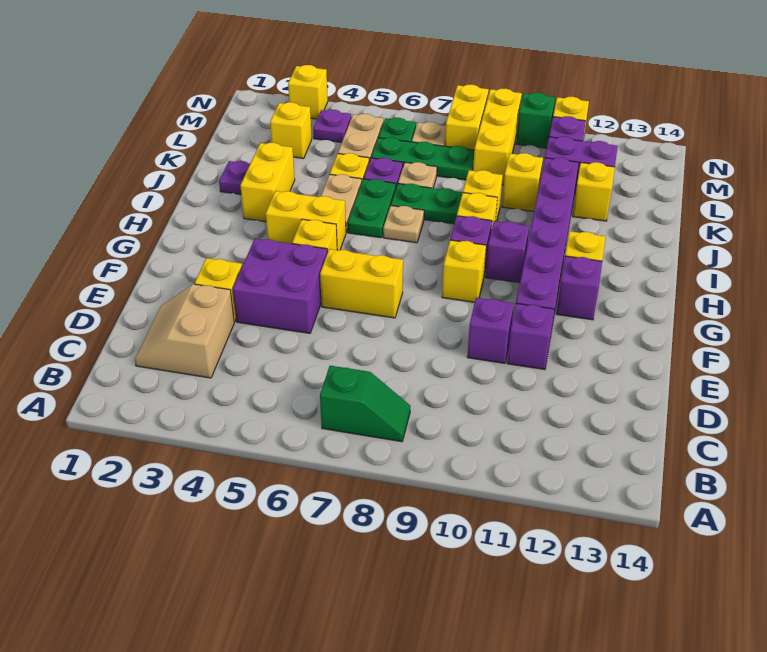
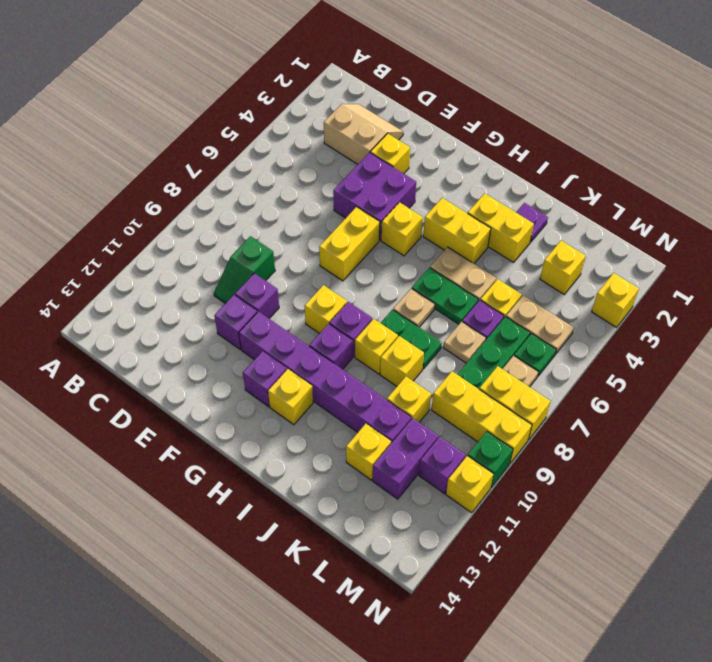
green 1x2 slope [320,366,410,442] -> green 1x2 slope moved to [214,236,275,303]
yellow 1x2 brick [266,191,346,250] -> yellow 1x2 brick turned to [423,198,491,263]
green 1x2 plate [391,184,463,224] -> green 1x2 plate turned to [381,310,442,369]
purple 1x1 plate [313,110,352,142] -> none

